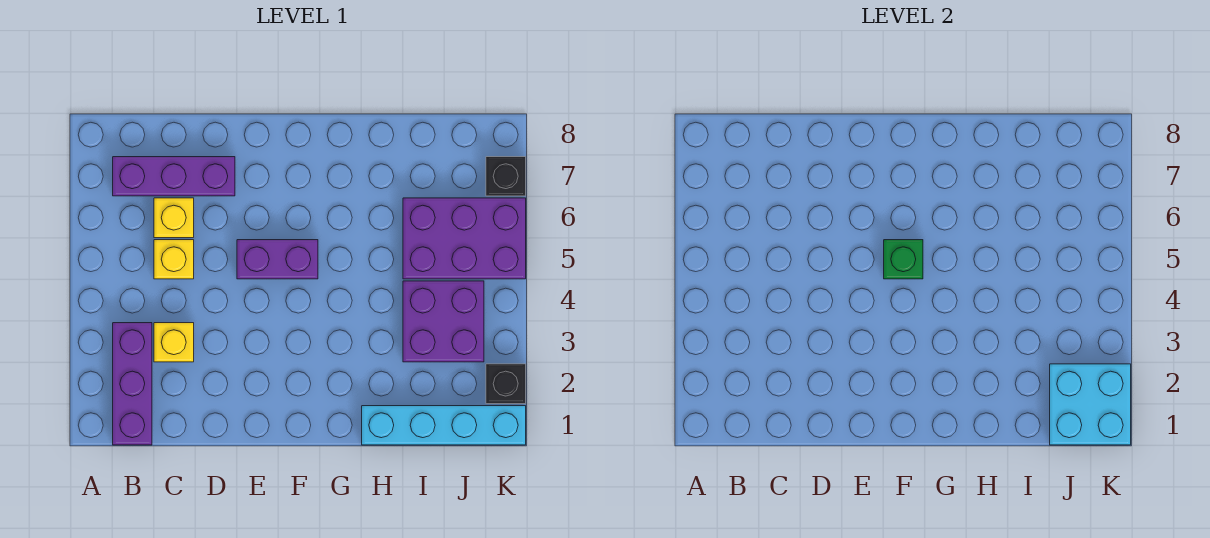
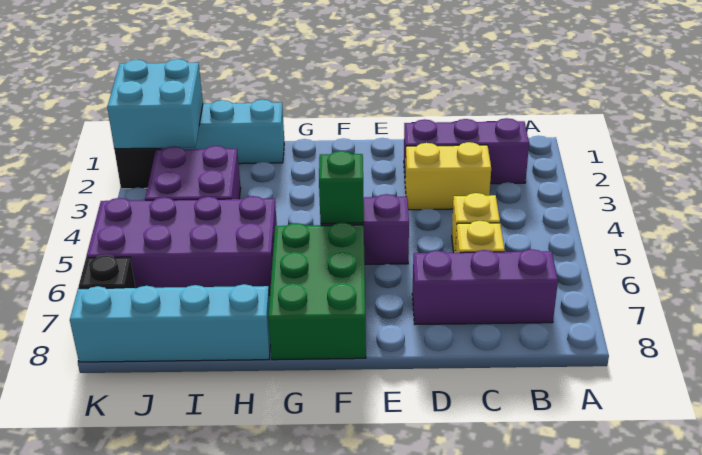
purple 1x3 brick [113,323,152,445] -> purple 1x3 brick turned to [404,118,529,184]
yellow 1x1 brick [154,323,194,362] -> yellow 1x2 brick [405,142,491,210]
none -> green 2x3 brick [268,223,366,360]
none -> cyan 1x4 brick [70,284,270,362]
purple 2x3 brick [403,198,526,279] -> purple 2x4 brick [86,196,277,295]

